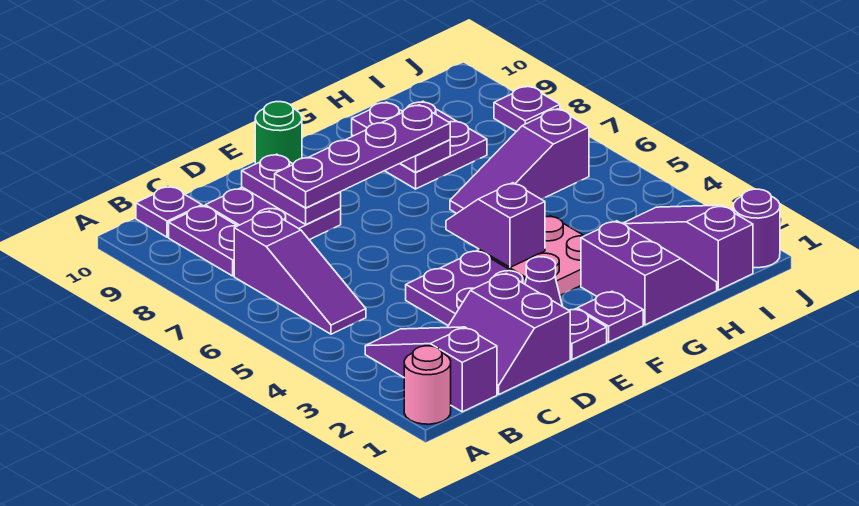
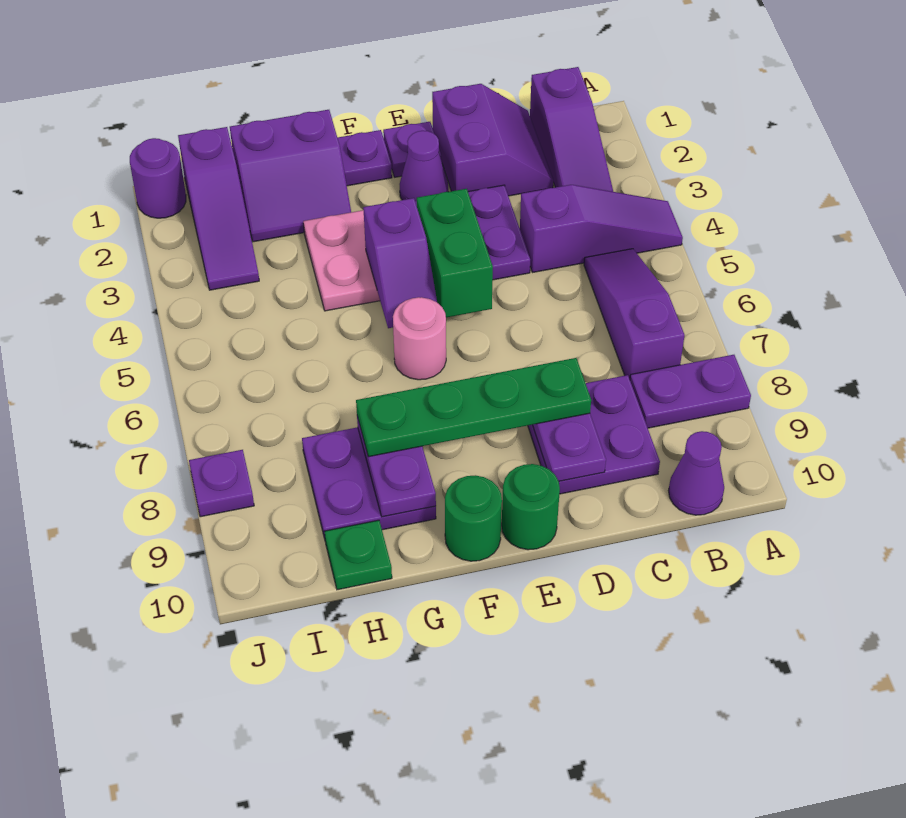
pink 1x1 round brick [404,346,451,424] -> pink 1x1 round brick moved to [393,297,446,380]
purple 1x2 plate [169,206,237,276] -> purple 1x2 plate turned to [630,355,751,428]
purple 1x1 plate [136,186,202,237] -> purple 1x1 cone [668,431,724,515]
purple 1x4 plate [275,105,450,208] -> green 1x4 plate [356,358,591,457]
none -> green 1x2 brick [417,189,493,317]
none -> green 1x1 round brick [445,475,502,561]
purple 2x2 slope [581,221,717,325] -> purple 2x2 slope turned to [230,110,351,242]
purple 1x3 slope [450,109,589,213] -> purple 1x3 slope moved to [520,185,683,273]
none -> green 1x1 plate [324,520,392,590]

